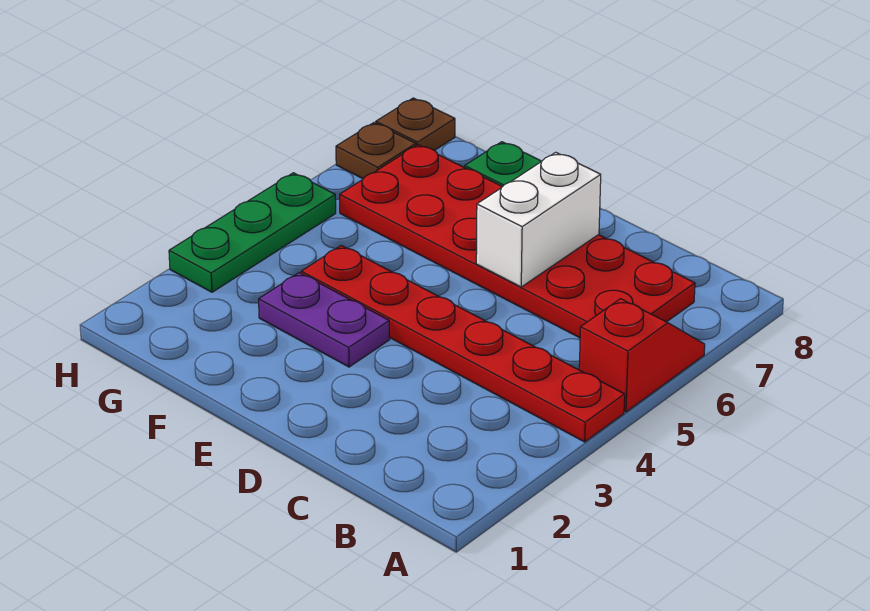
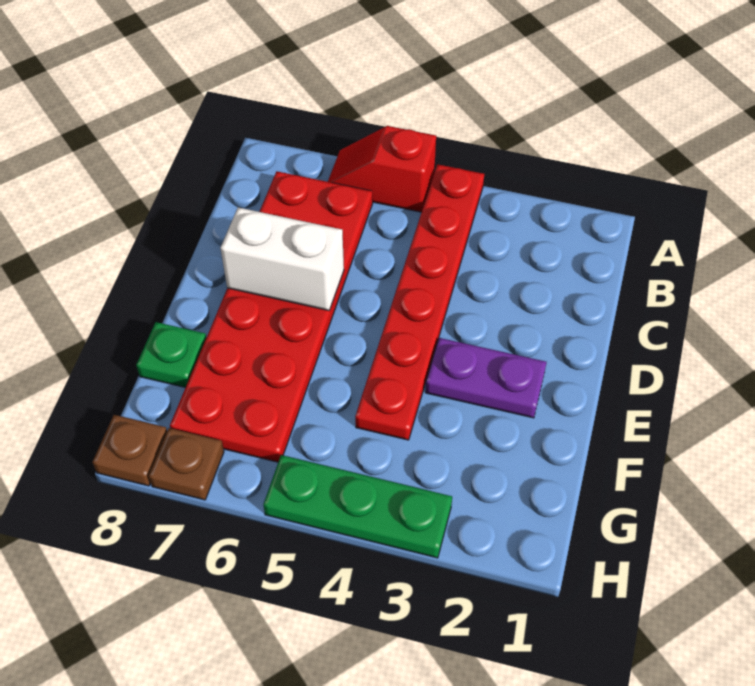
purple 1x2 plate [259,273,390,367] -> purple 1x2 plate turned to [425,338,547,418]

